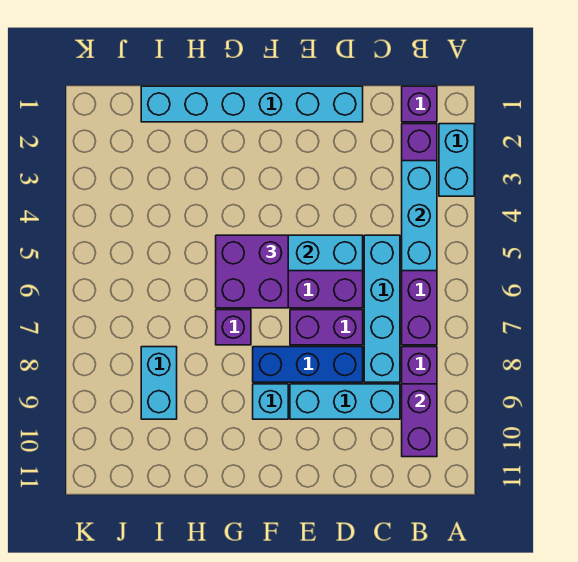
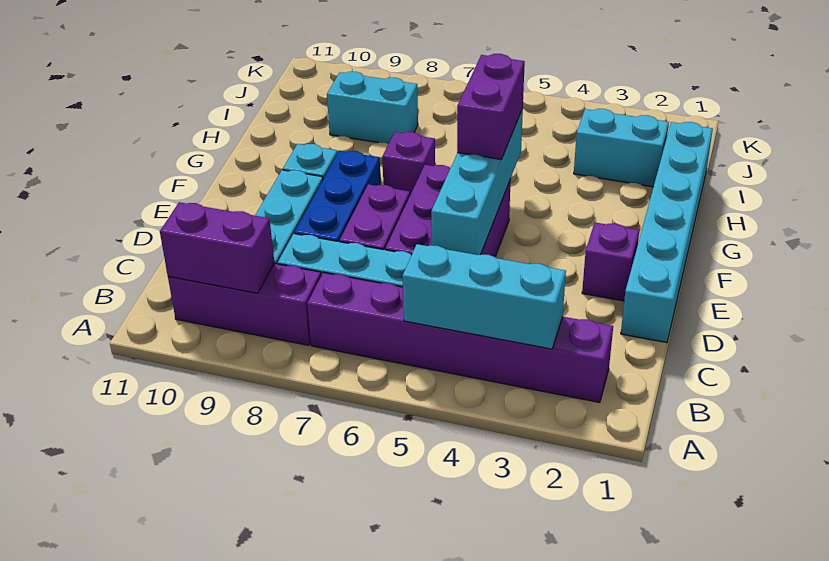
cyan 1x2 brick [439,124,474,196] -> cyan 1x2 brick moved to [574,109,669,187]
purple 1x1 brick [402,86,437,122] -> purple 1x1 brick moved to [582,223,639,301]
purple 2x2 brick [216,235,288,308] -> purple 1x2 brick [457,54,525,160]

